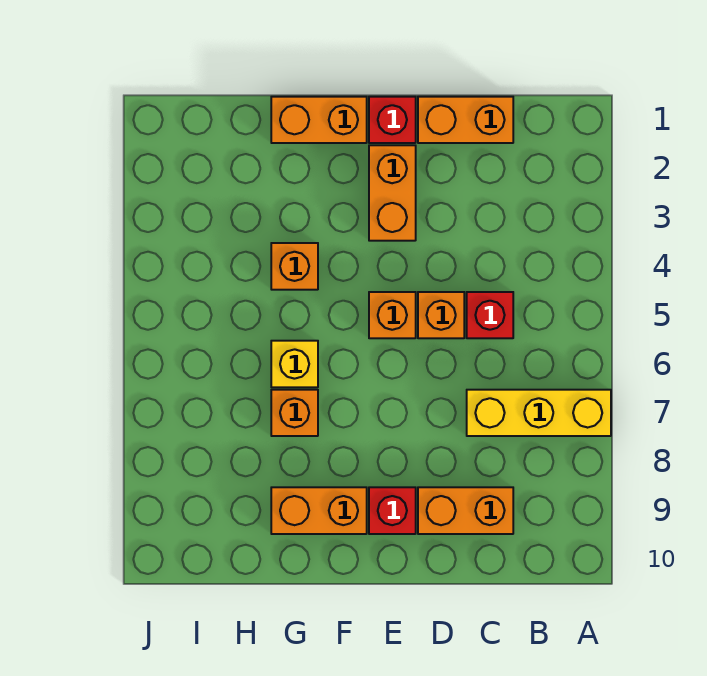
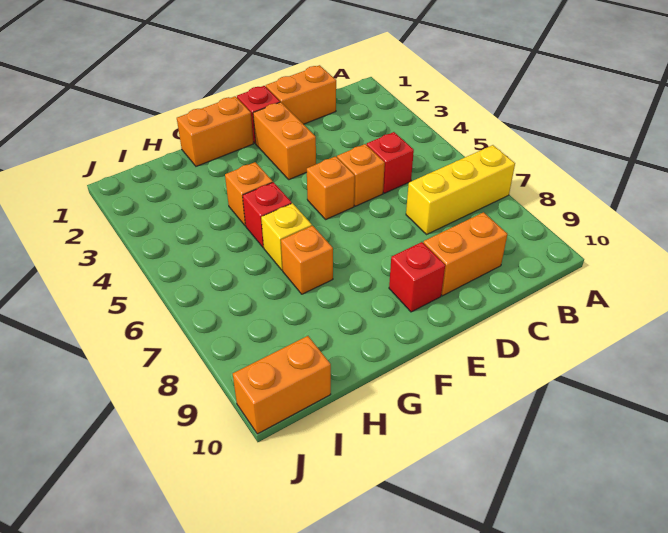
orange 1x2 brick [271,487,367,534] -> orange 1x2 brick moved to [233,336,331,434]
none -> red 1x1 brick [243,182,292,248]

